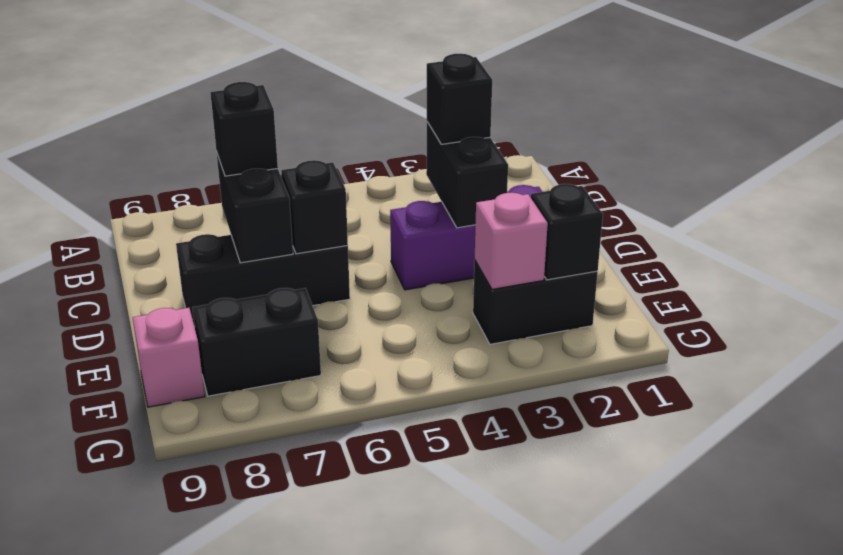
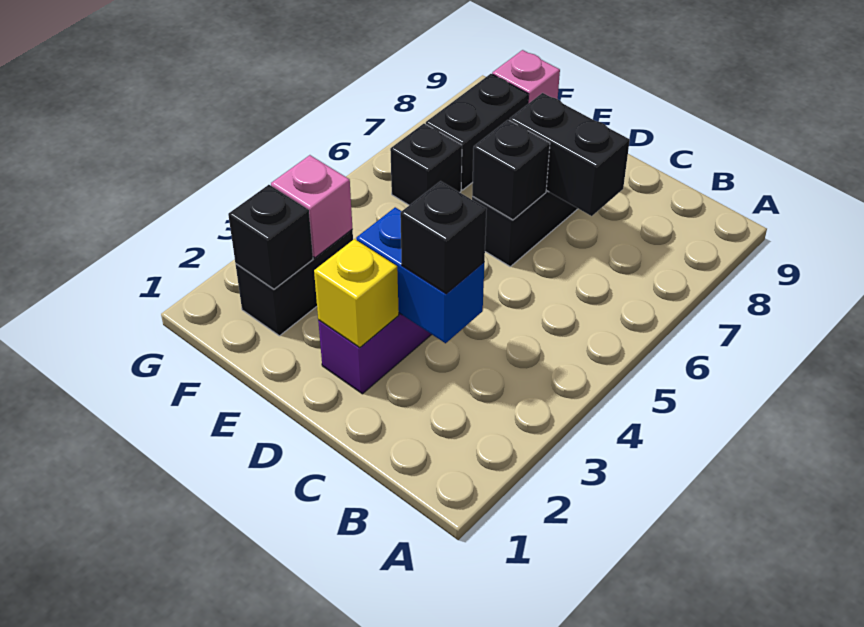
black 1x2 brick [426,122,508,228] -> blue 1x2 brick [356,207,484,343]
black 1x1 brick [210,82,278,176] -> black 1x1 brick moved to [390,124,462,205]
none -> yellow 1x1 brick [314,239,399,348]

